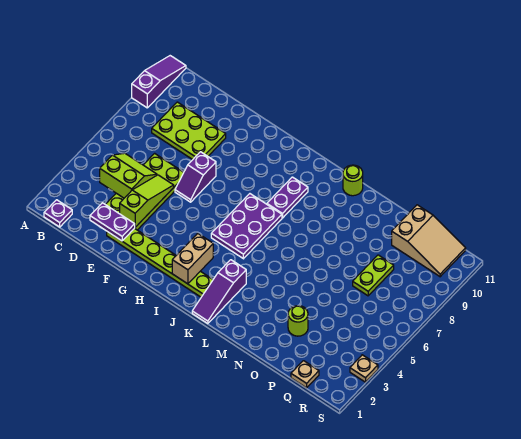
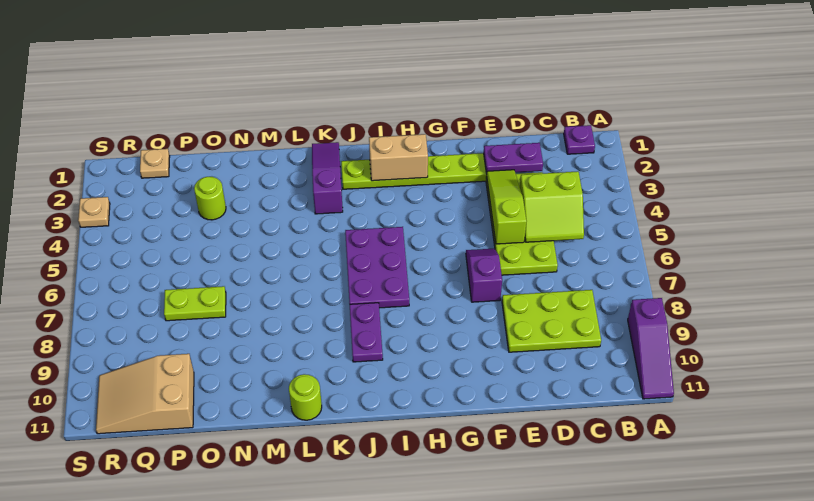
lime 1x3 slope [120,175,174,227] -> lime 1x3 slope turned to [486,170,526,244]
tan 1x2 brick [172,233,213,284] -> tan 1x2 brick turned to [369,134,428,181]
lime 1x2 plate [353,255,394,296] -> lime 1x2 plate turned to [164,286,226,321]

